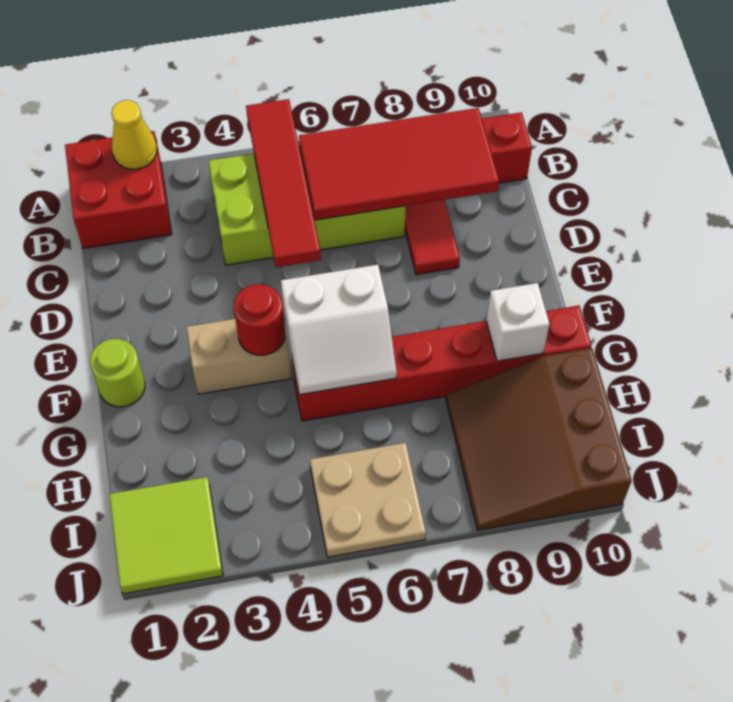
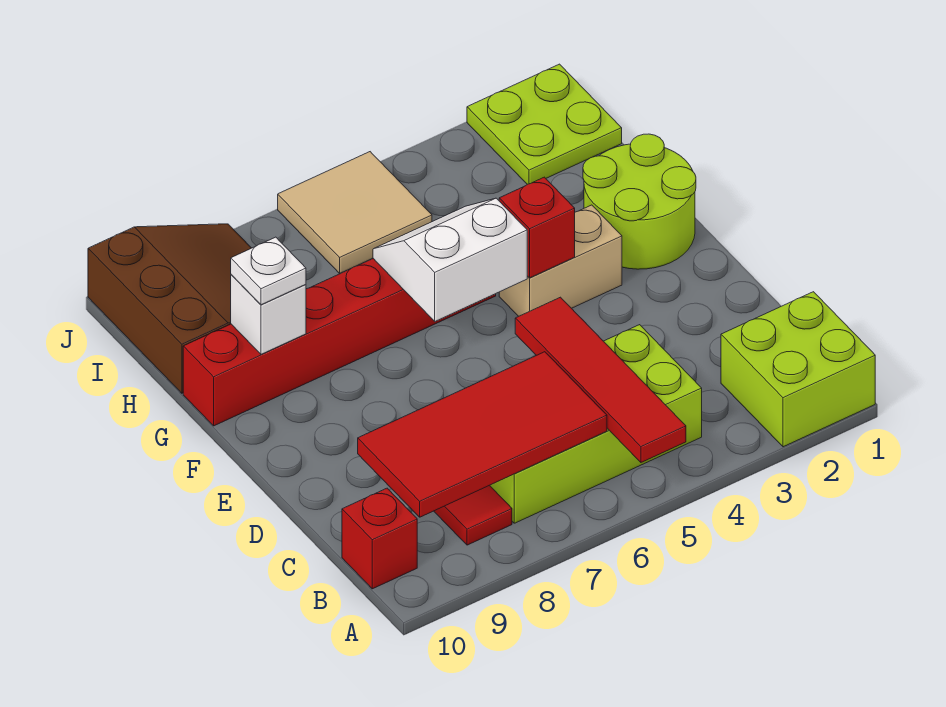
red 2x2 brick [65,131,172,249] -> lime 2x2 brick [721,292,875,447]
yellow 1x1 cone [111,100,157,169] -> none
lime 1x1 round brick [90,339,145,407] -> lime 2x2 round brick [583,134,696,269]
red 1x1 round brick [234,284,285,355] -> red 1x1 brick [499,177,575,278]
none -> white 1x1 plate [231,237,306,305]
lime 2x2 tile [109,477,223,594] -> lime 2x2 plate [467,64,622,184]
tan 2x2 plate [310,443,426,557] -> tan 2x2 tile [278,152,432,273]

